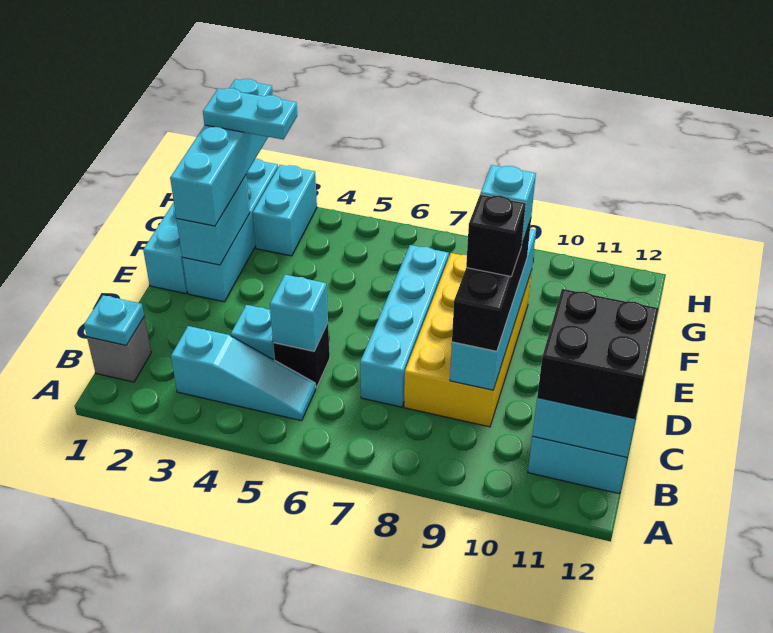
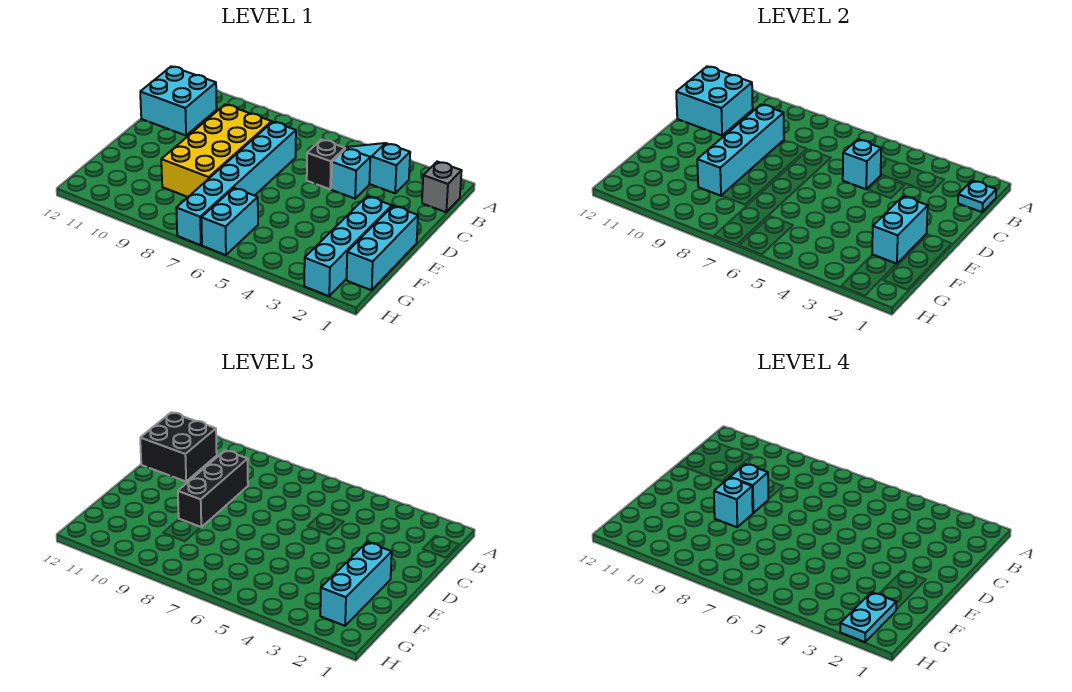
cyan 1x4 brick [360,245,449,407] -> cyan 1x6 brick [176,122,296,245]
black 1x1 brick [466,194,526,277] -> cyan 1x1 brick [730,464,768,513]
cyan 1x4 brick [170,79,273,226] -> cyan 1x3 brick [320,542,392,626]
cyan 1x2 plate [203,88,297,140] -> cyan 1x2 plate turned to [840,592,896,642]
cyan 1x2 brick [253,165,317,256] -> cyan 1x2 brick moved to [201,188,258,255]

